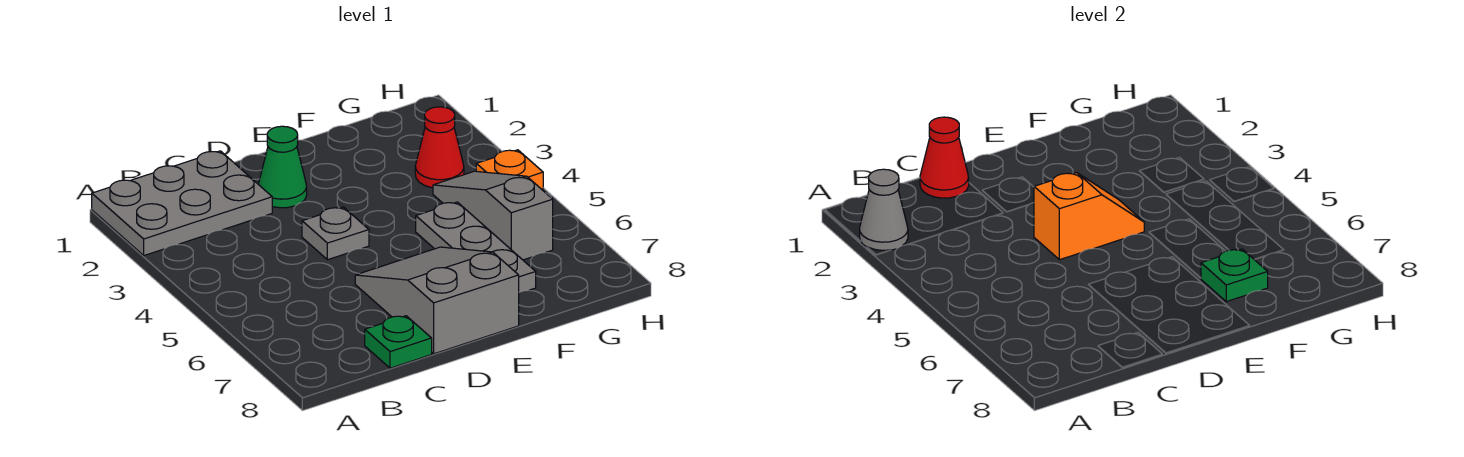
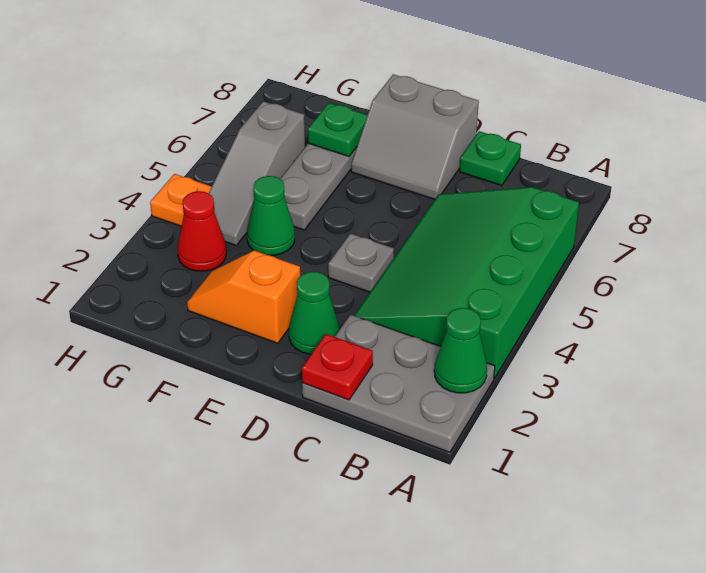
grey 1x1 cone [860,169,908,250] -> green 1x1 cone [434,308,487,393]
none -> green 3x4 slope [354,187,579,378]
red 1x1 cone [920,117,969,198] -> red 1x1 plate [302,334,373,400]
orange 1x2 slope [1034,173,1144,260] -> orange 1x2 slope moved to [187,251,300,343]
grey 2x3 slope [355,247,519,354] -> grey 2x2 slope [351,74,479,199]
none -> green 1x1 cone [247,176,295,255]

